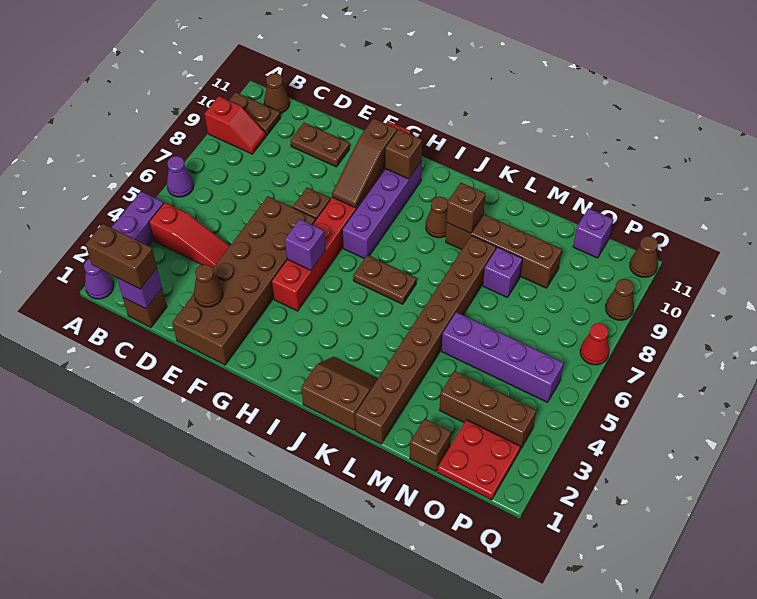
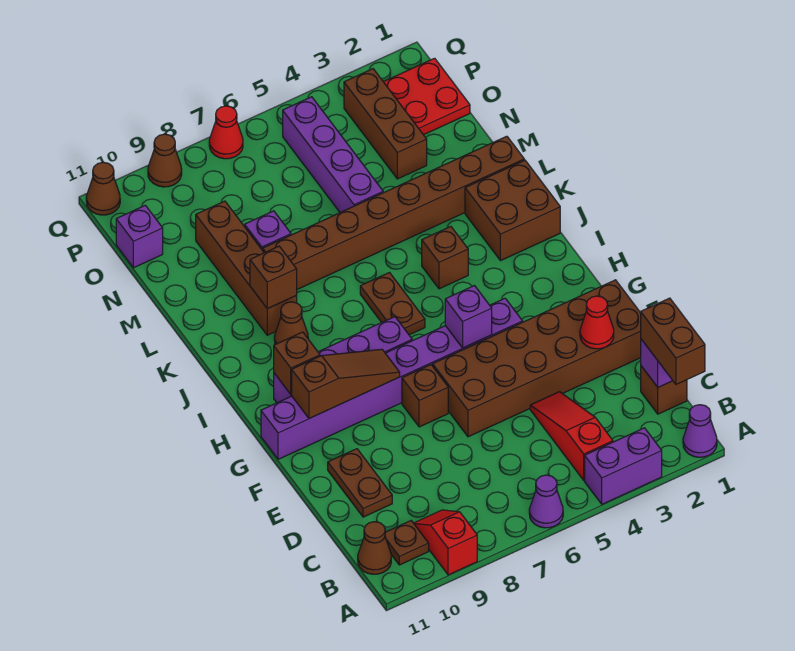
brown 1x2 plate [229,92,280,136] -> brown 1x1 plate [385,521,429,565]
brown 1x1 cone [194,264,223,307] -> red 1x1 cone [580,296,614,349]
red 1x8 brick [272,121,411,311] -> purple 1x8 brick [261,298,523,459]
brown 2x2 slope [301,357,378,430] -> brown 2x2 brick [465,160,560,261]
brown 1x1 brick [410,419,451,472] -> brown 1x1 brick moved to [422,227,468,289]

